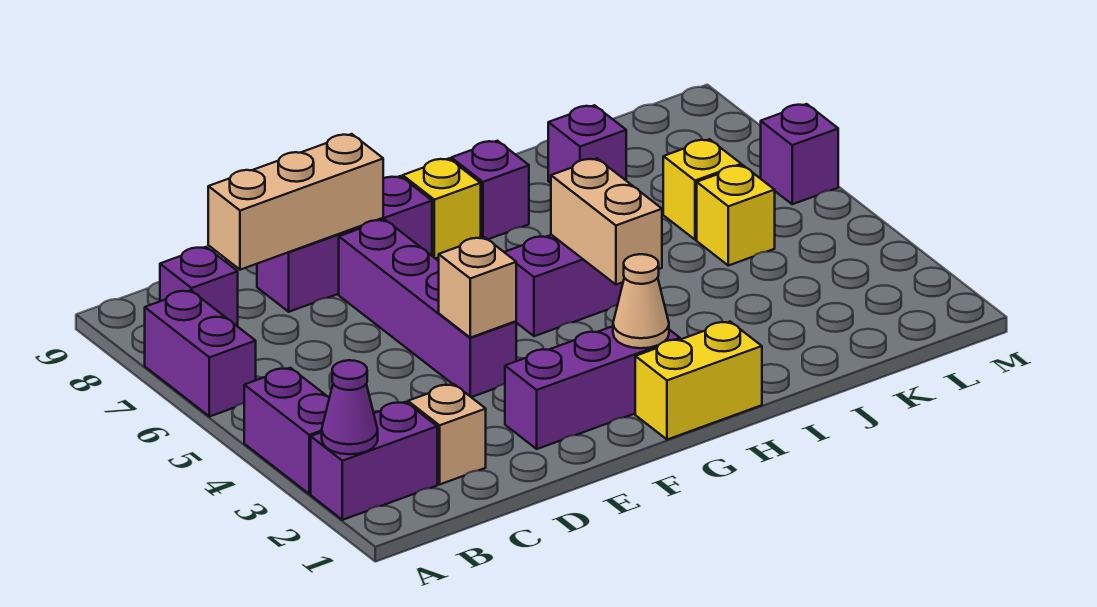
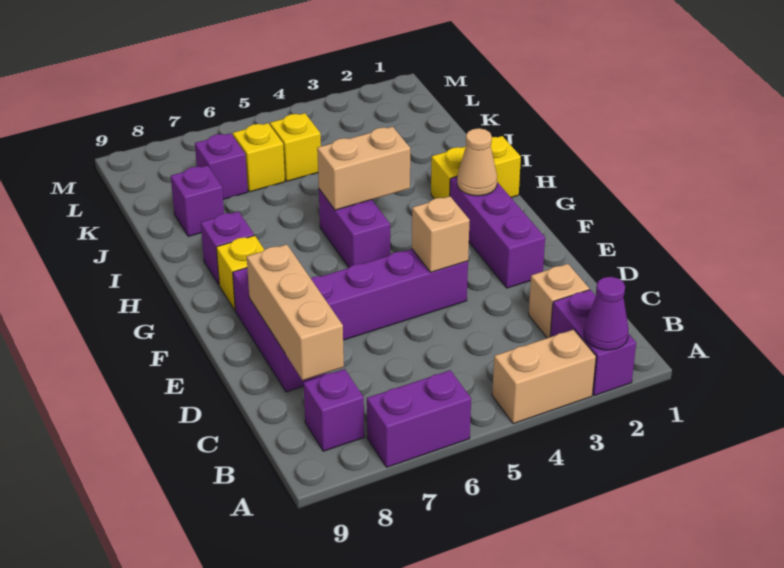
purple 1x2 brick [244,368,329,494] -> tan 1x2 brick [492,329,596,424]
yellow 1x2 brick [635,322,762,440] -> yellow 1x2 brick turned to [431,136,521,199]
purple 1x1 brick [761,104,838,204] -> purple 1x1 brick moved to [195,133,248,199]

